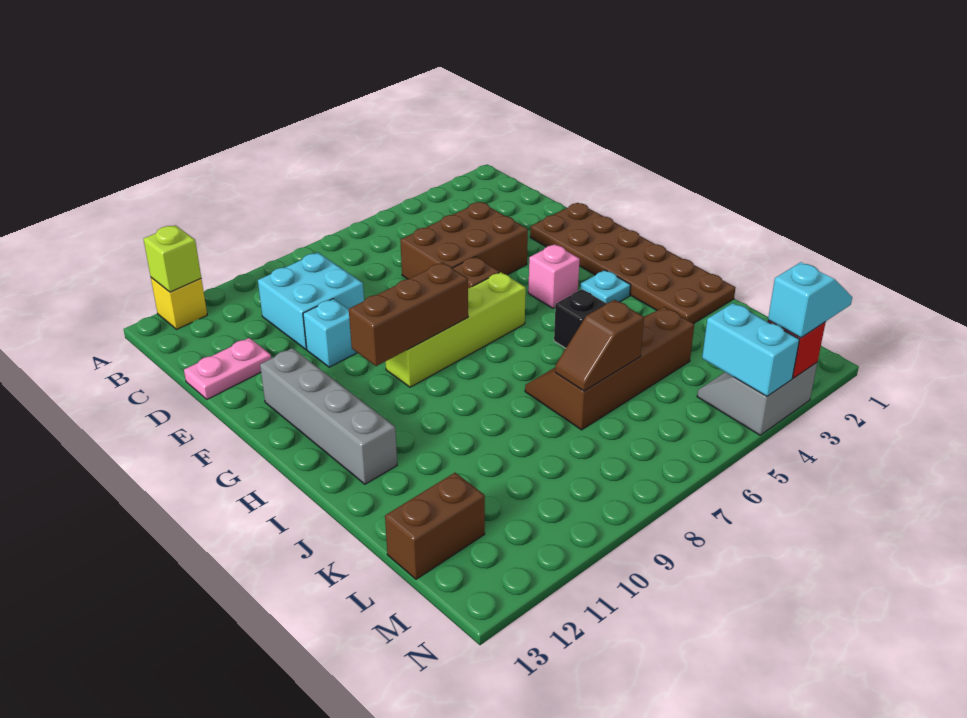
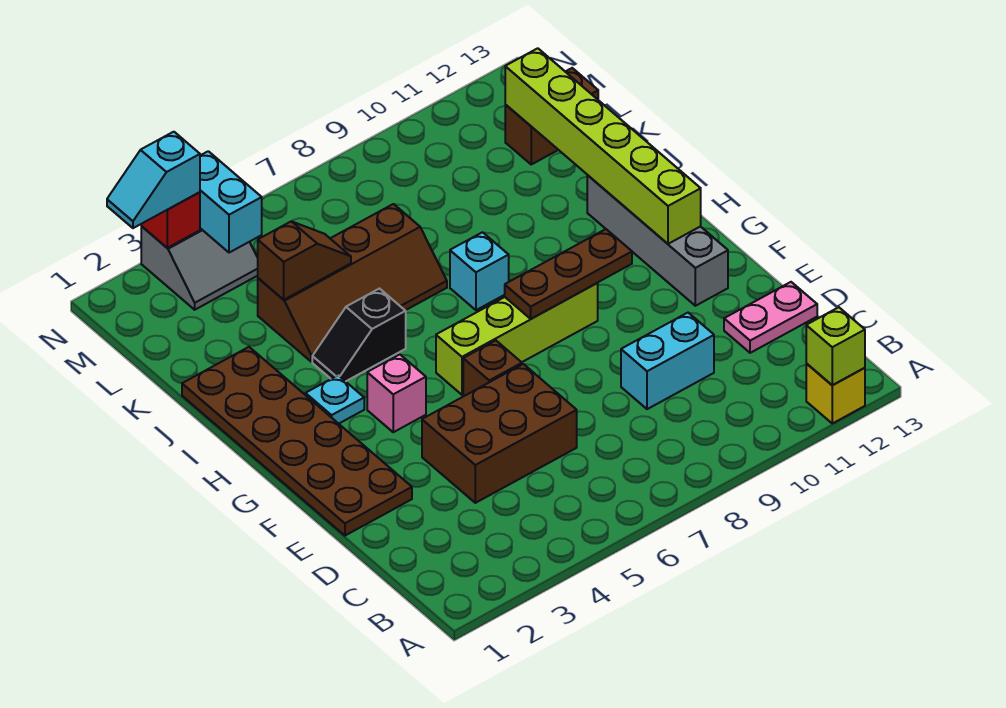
cyan 2x2 brick [258,253,364,349] -> cyan 1x2 brick [621,313,714,409]
cyan 1x1 brick [303,299,357,367] -> cyan 1x1 brick moved to [450,232,509,310]
brown 1x3 brick [349,262,468,366] -> brown 1x3 plate [505,229,632,319]
none -> lime 1x6 brick [505,48,701,244]
brown 1x2 slope [555,300,644,391] -> brown 1x2 slope moved to [258,221,351,300]

